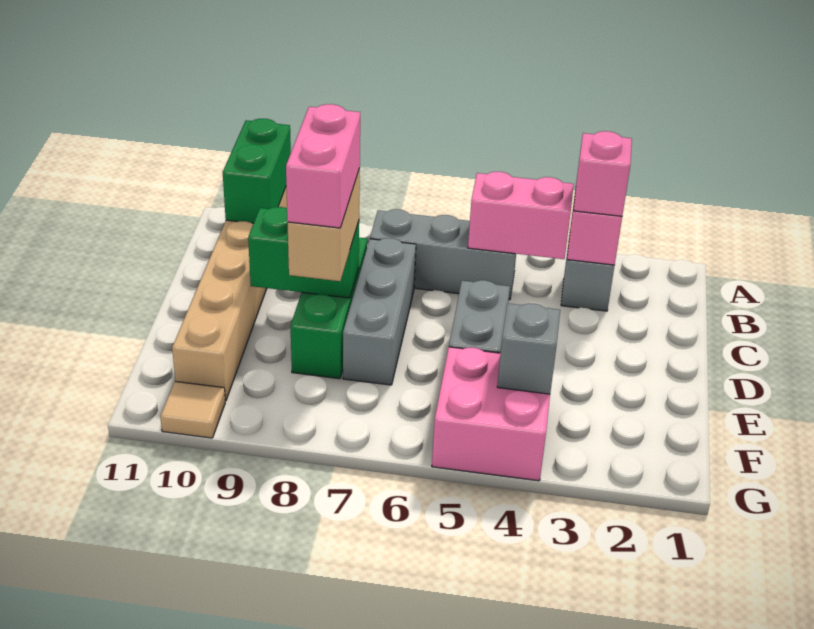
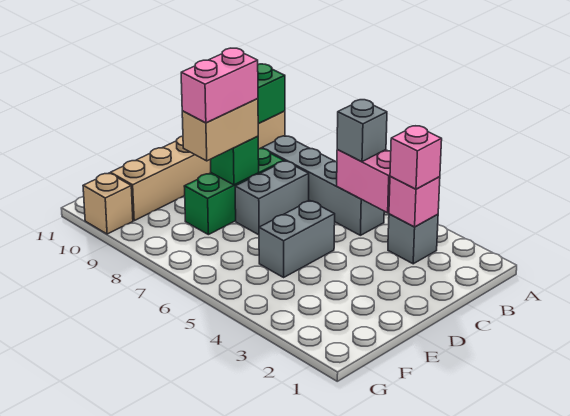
grey 1x3 brick [370,209,516,300] -> grey 1x4 brick [262,136,384,235]
grey 1x3 brick [343,238,416,385] -> grey 1x2 brick [235,161,309,235]
green 1x2 brick [248,207,359,298] -> green 1x1 brick [211,136,259,185]
pink 2x2 brick [432,347,550,481] -> none
grey 1x1 brick [497,303,560,394] -> grey 1x1 brick moved to [337,100,387,162]
tan 1x1 tile [160,381,225,438] -> tan 1x1 brick [83,173,133,234]

